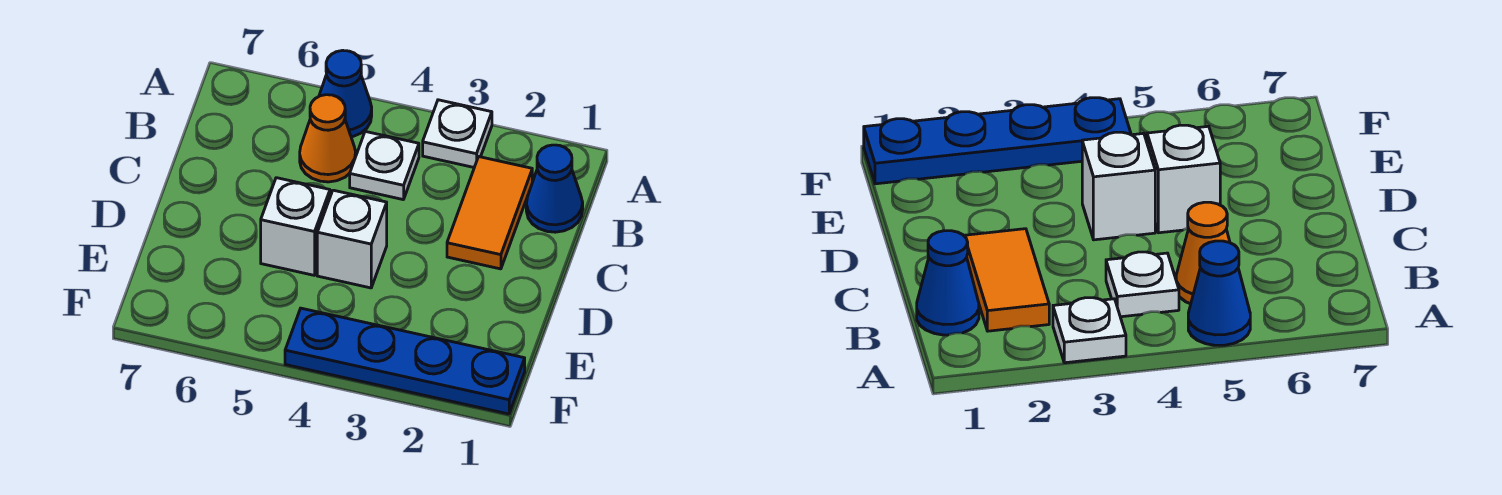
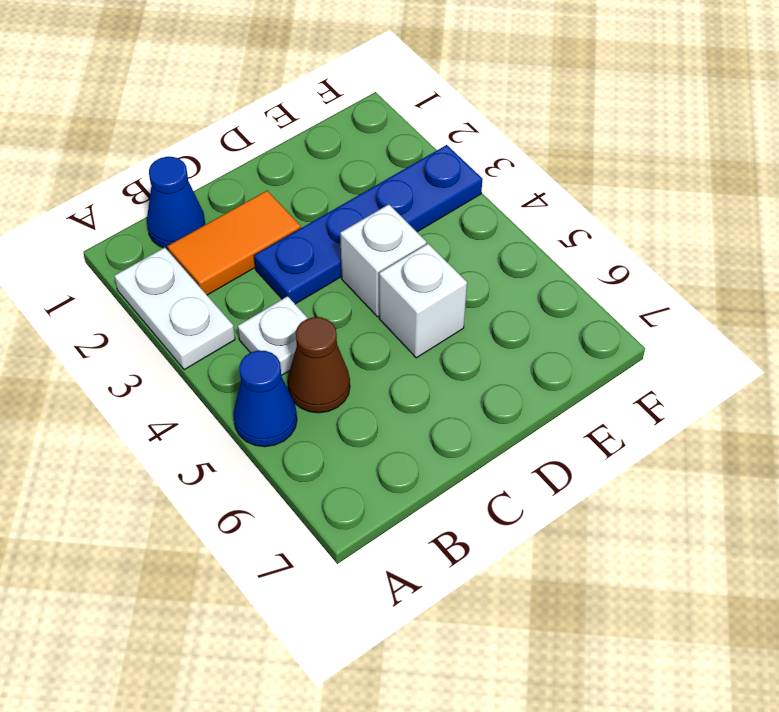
white 1x1 plate [423,100,492,167] -> white 1x2 plate [114,247,235,370]
orange 1x1 cone [300,95,356,182] -> brown 1x1 cone [288,317,350,413]
blue 1x4 plate [285,308,525,414] -> blue 1x4 plate turned to [254,145,482,304]

